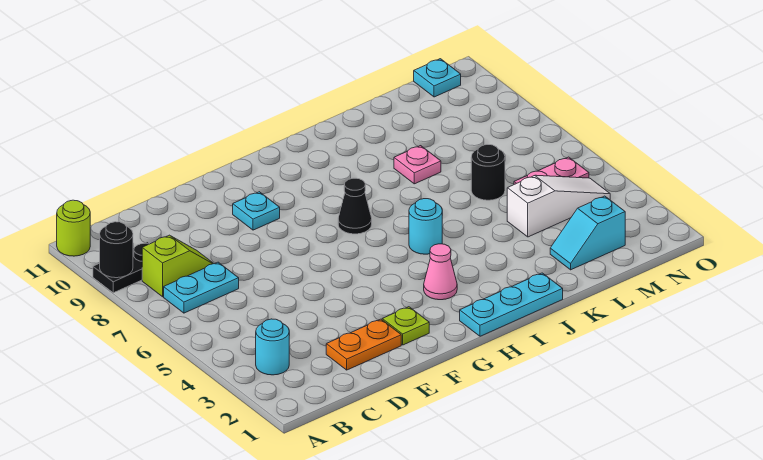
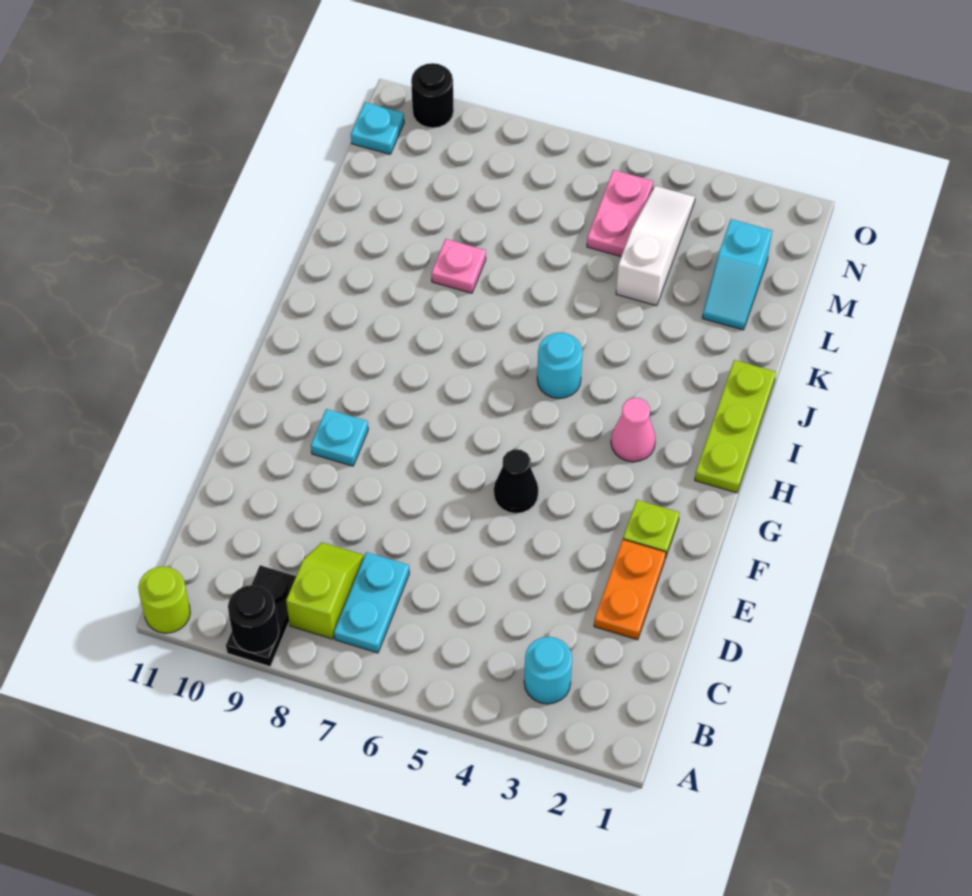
cyan 1x3 plate [460,273,563,336] -> lime 1x3 plate [695,360,776,493]
black 1x1 cone [338,178,372,234] -> black 1x1 cone moved to [494,449,538,513]
black 1x1 round brick [471,145,505,200] -> black 1x1 round brick moved to [411,63,454,128]

